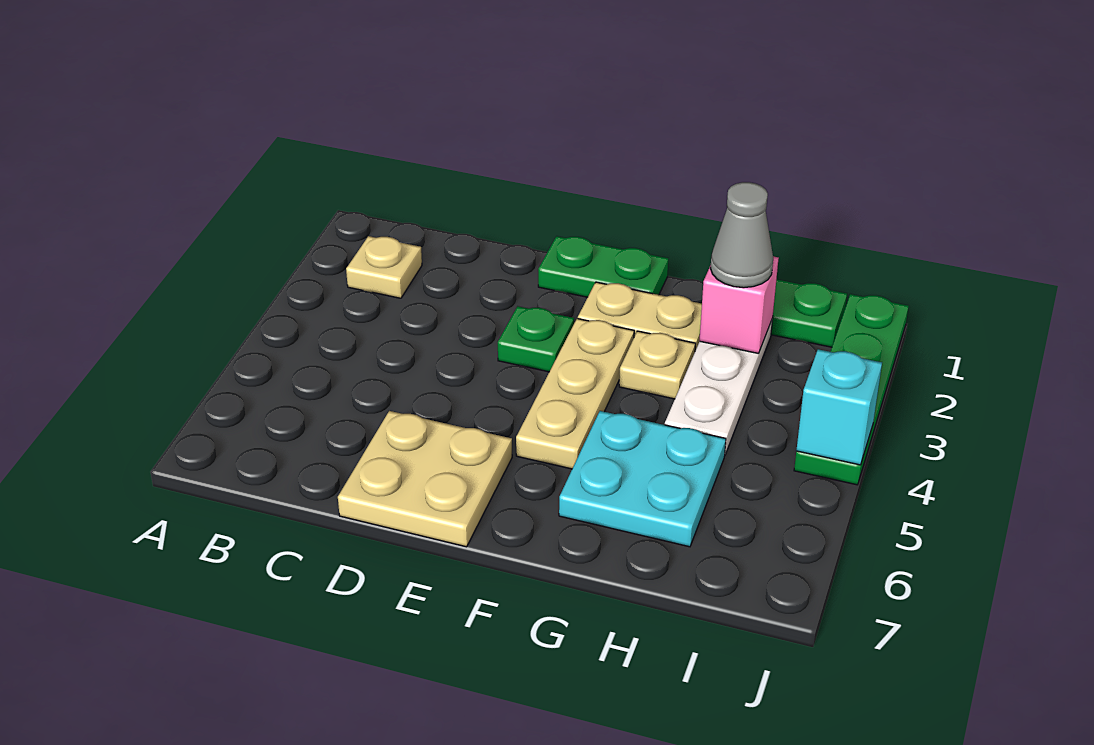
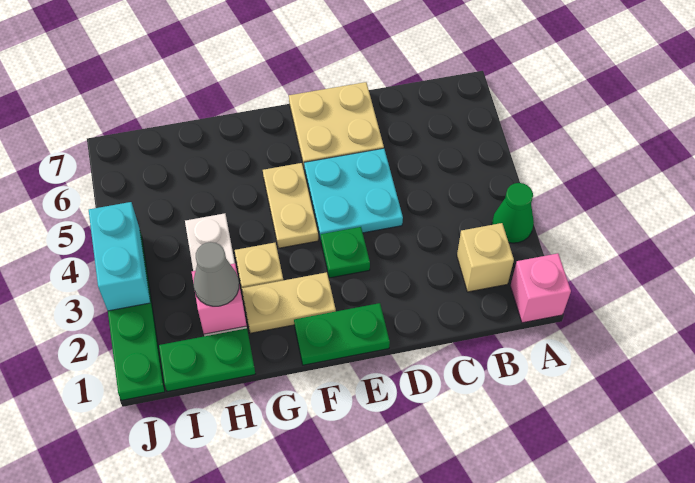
none -> pink 1x1 brick [510,253,571,323]
none -> green 1x1 cone [492,183,534,243]
tan 1x1 plate [346,236,422,298] -> tan 1x1 brick [457,223,514,292]
tan 1x3 plate [516,319,634,469] -> tan 1x2 plate [263,163,318,248]
cyan 2x2 plate [559,411,726,547] -> cyan 2x2 plate moved to [304,148,403,240]
cyan 1x1 brick [796,349,882,465] -> cyan 1x2 brick [89,202,150,311]

